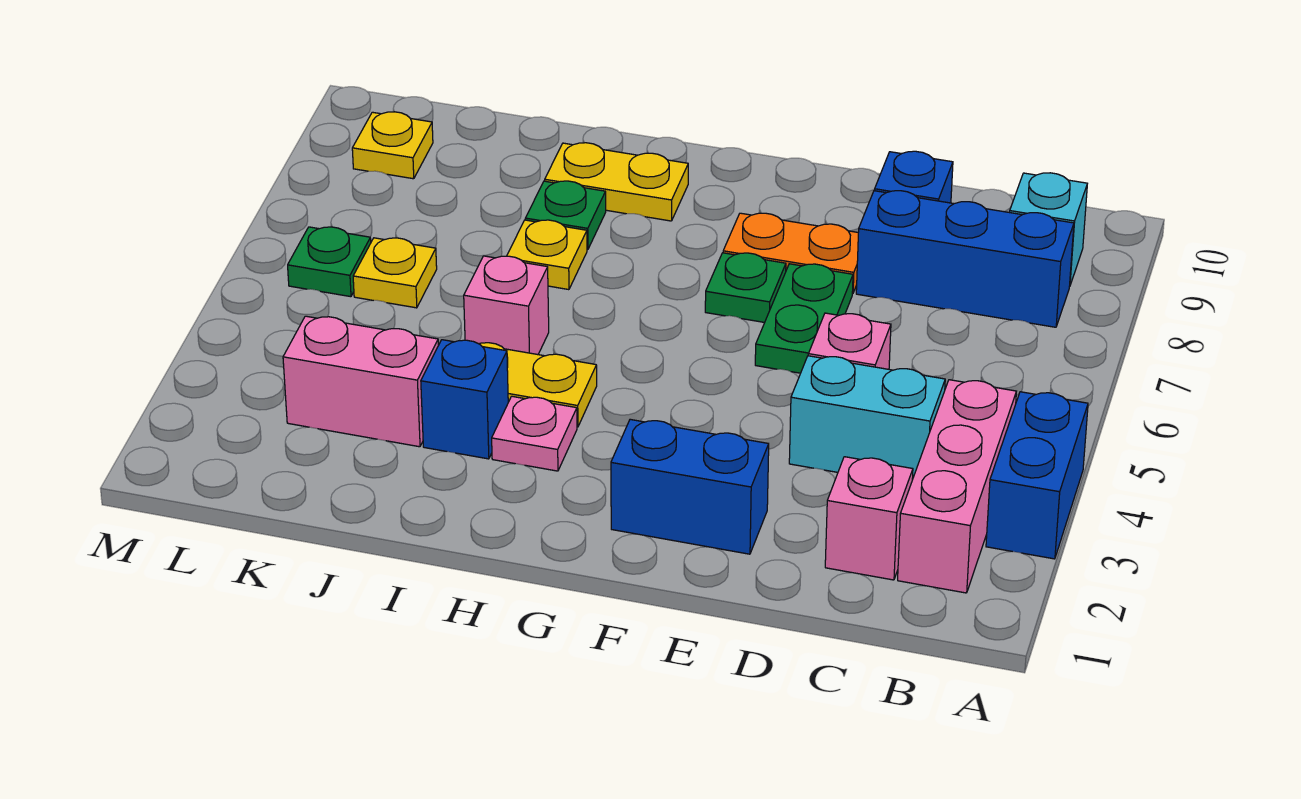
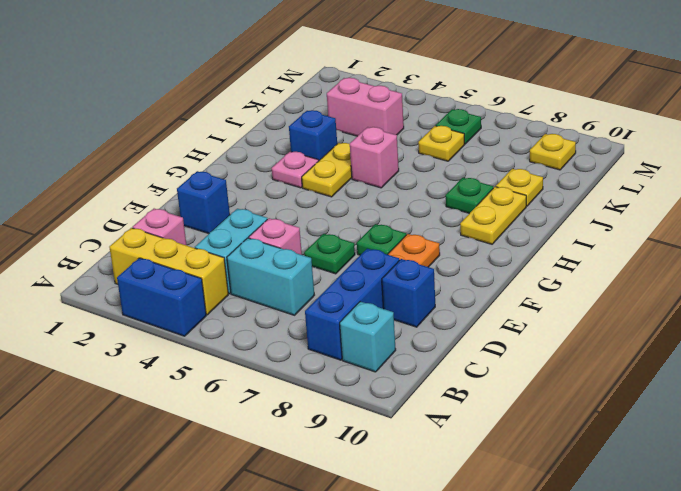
pink 1x3 brick [898,380,1016,593] -> yellow 1x3 brick [109,228,228,315]
none -> cyan 1x2 brick [227,238,314,315]
blue 1x2 brick [611,419,769,554] -> blue 1x1 brick [177,171,230,234]
green 1x2 plate [755,264,853,373] -> green 1x1 plate [304,234,355,274]
yellow 1x1 plate [507,220,587,290] -> yellow 1x1 plate moved to [496,169,543,206]
pink 1x2 brick [283,316,438,447] -> pink 1x2 brick turned to [327,78,404,136]

